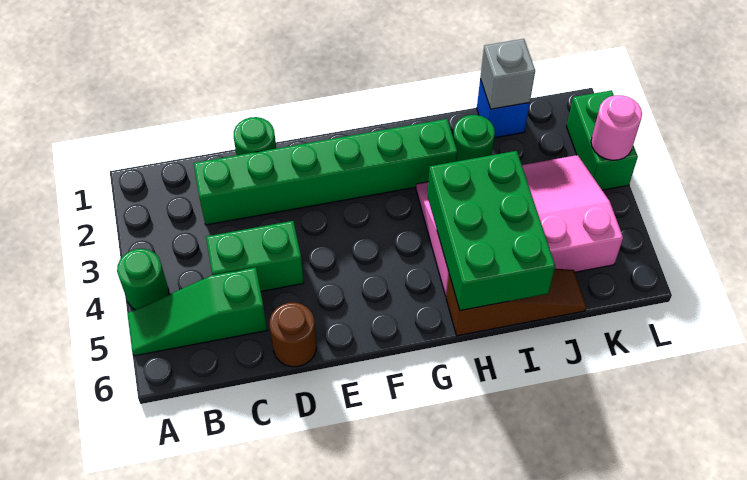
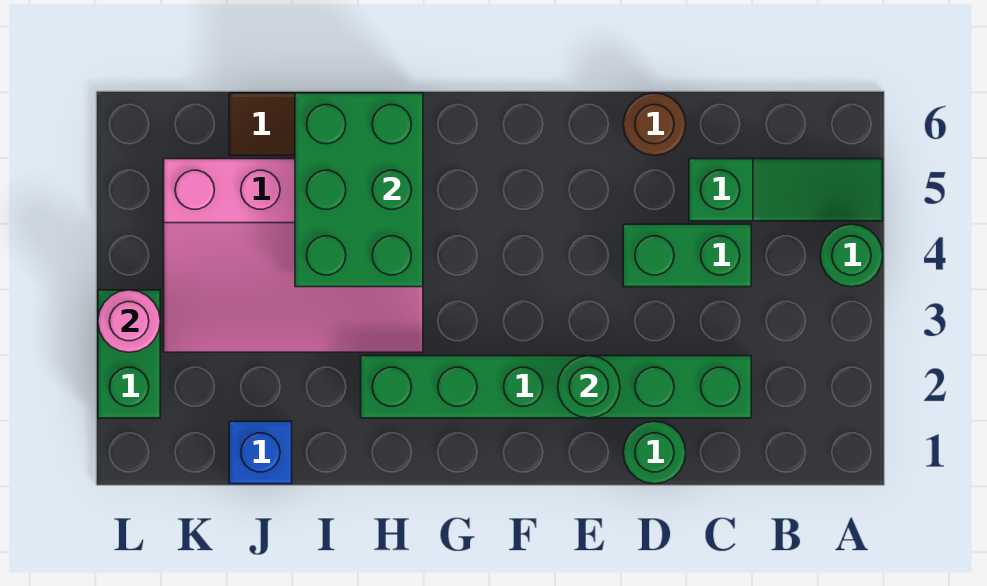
green 1x1 round brick [453,115,495,161] -> green 1x1 round brick moved to [558,356,620,418]
grey 1x1 brick [480,39,535,109] -> none

